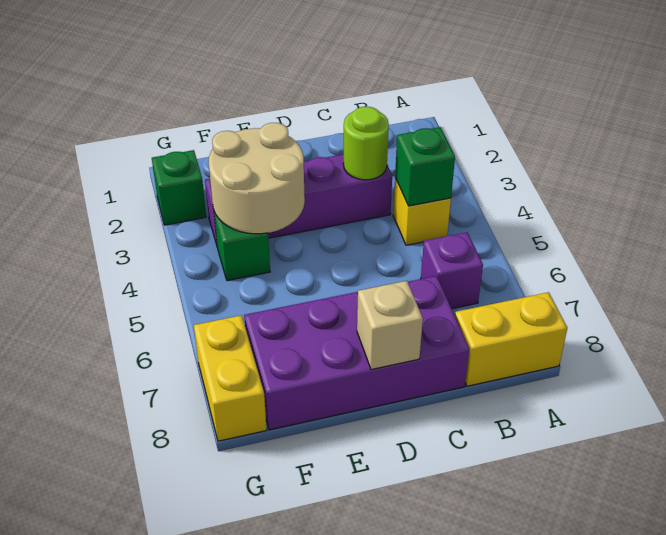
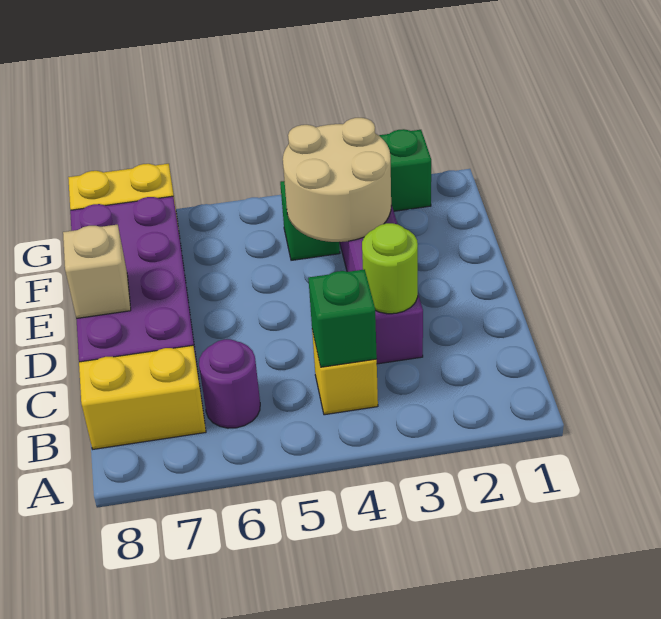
yellow 1x2 brick [455,292,567,386] -> yellow 1x2 brick turned to [79,345,206,449]
purple 1x1 brick [421,232,483,309] -> purple 1x1 round brick [199,339,260,428]

